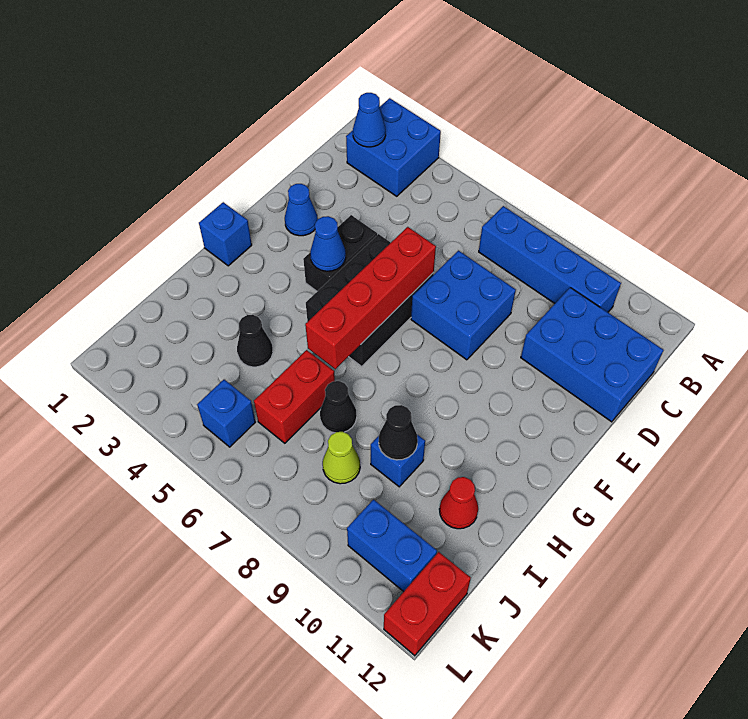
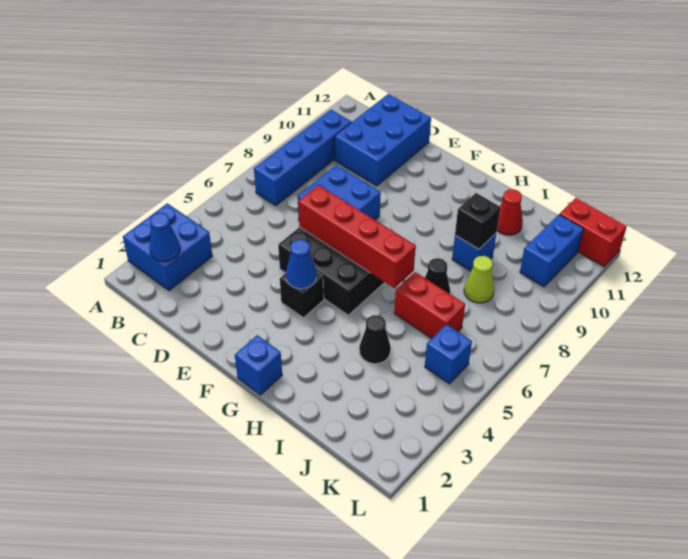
blue 1x1 cone [285,184,318,236] -> none
black 1x2 brick [303,215,377,291] -> black 1x1 brick [280,272,324,318]
black 1x1 cone [379,405,418,460] -> black 1x1 brick [455,193,500,249]

